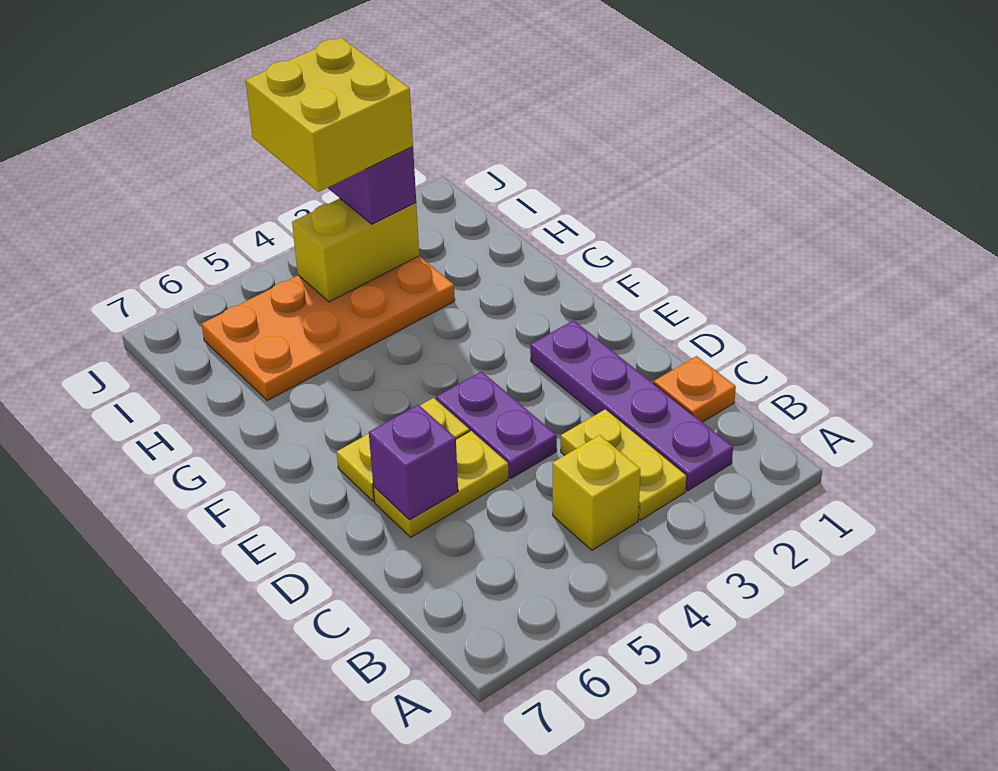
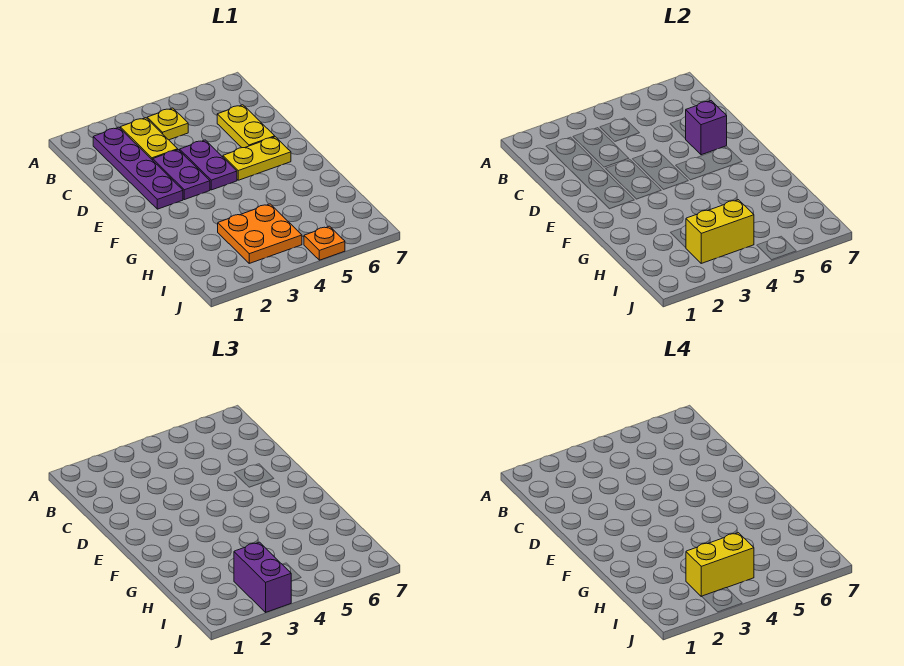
yellow 1x1 brick [553,435,640,550] -> yellow 1x1 plate [147,108,188,140]
orange 1x1 plate [654,356,736,422] -> orange 1x1 plate moved to [304,226,345,260]
none -> purple 1x2 plate [153,150,210,200]
yellow 1x2 plate [373,431,508,537] -> yellow 1x2 plate turned to [217,105,275,148]
orange 2x4 plate [202,256,455,400] -> orange 2x2 plate [218,204,302,263]
yellow 2x2 brick [246,37,413,192] -> yellow 1x2 brick [686,533,754,597]

